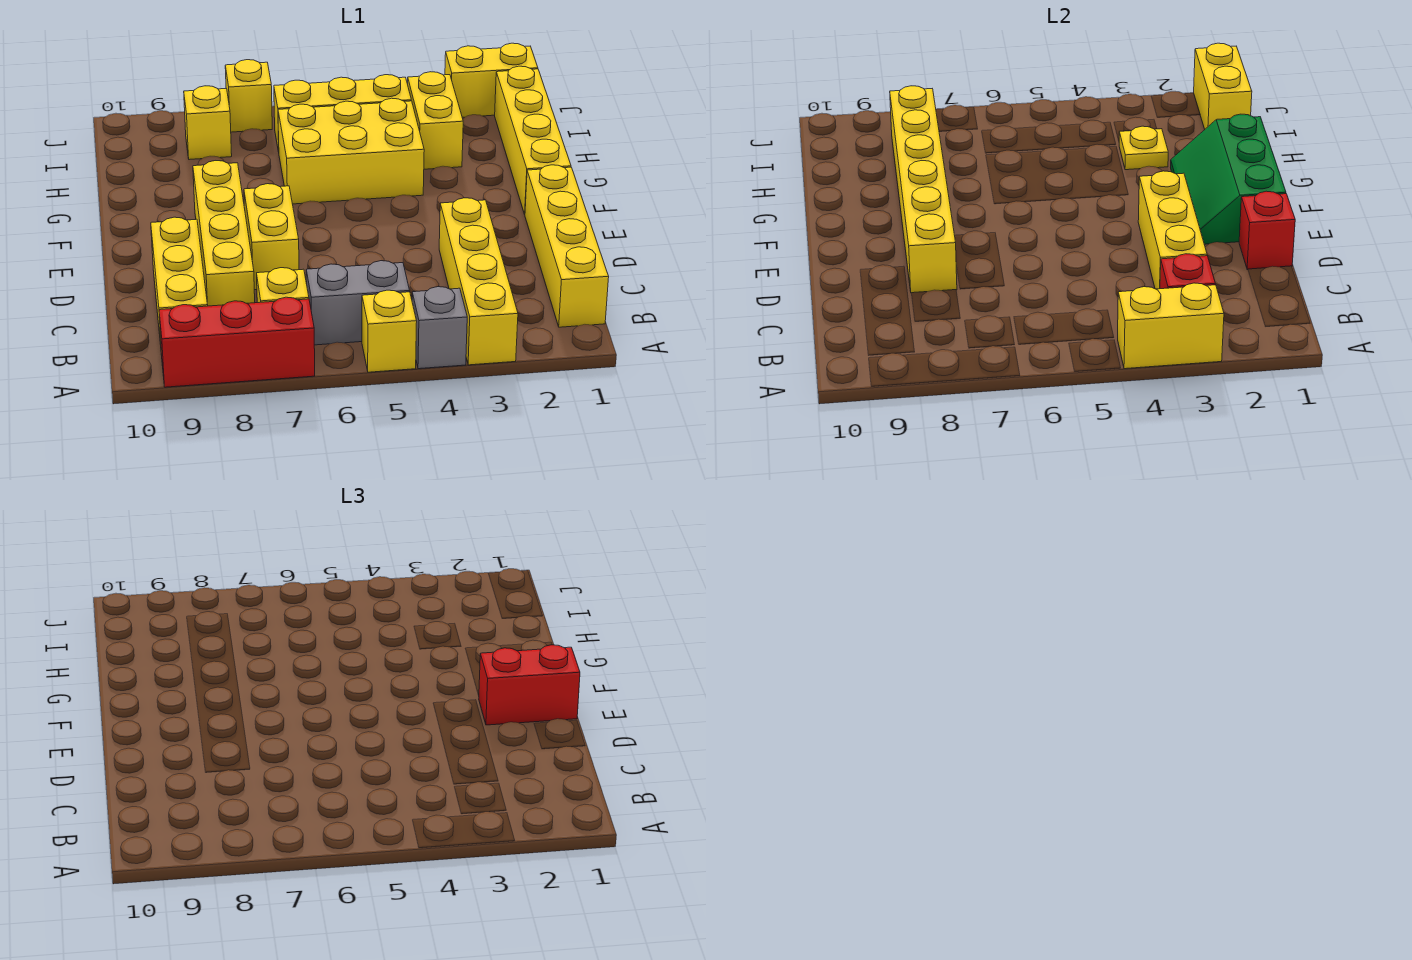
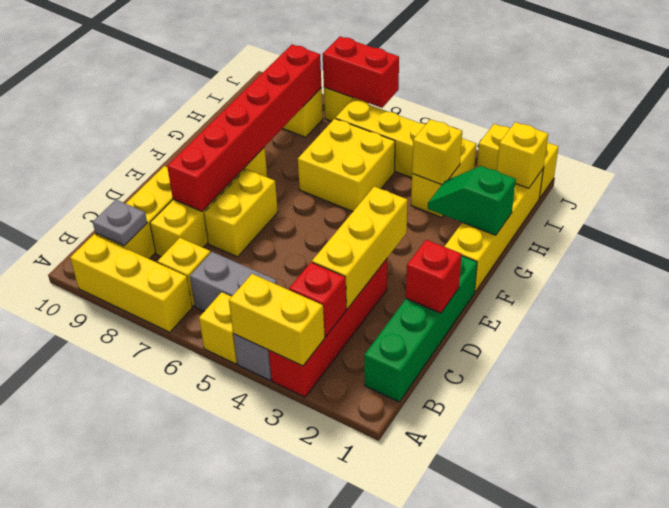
yellow 1x4 brick [439,198,518,365] -> red 1x4 brick [269,259,387,397]
red 1x3 brick [159,297,315,387] -> yellow 1x3 brick [70,234,192,332]
yellow 1x4 brick [525,165,609,327] -> green 1x4 brick [364,256,477,402]
none -> grey 1x1 plate [93,200,147,246]
yellow 1x6 brick [890,86,957,293] -> red 1x6 brick [167,45,322,211]
green 2x3 slope [1171,114,1286,244] -> green 1x2 slope [428,166,516,235]
red 1x2 brick [479,645,580,725] -> red 1x2 brick moved to [323,37,399,108]
yellow 2x3 brick [278,98,424,204] -> yellow 2x2 brick [298,119,395,212]
yellow 1x1 plate [1119,126,1168,170] -> yellow 1x1 brick [412,119,462,185]
yellow 1x2 brick [1194,43,1252,129] -> yellow 1x1 brick [497,122,548,188]

